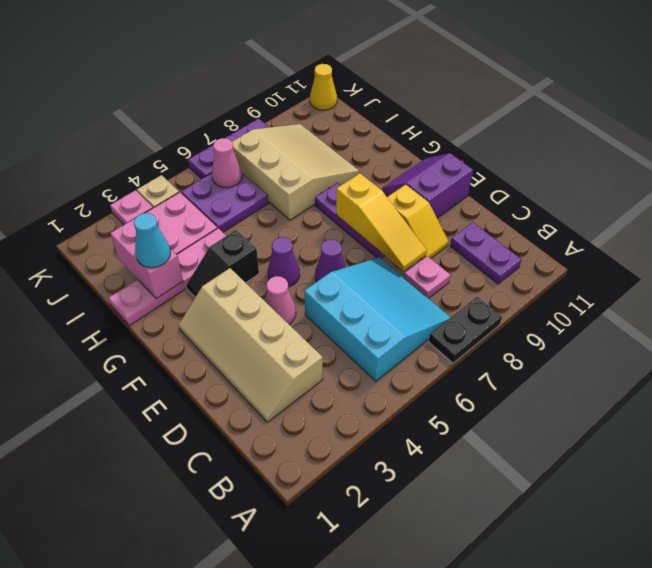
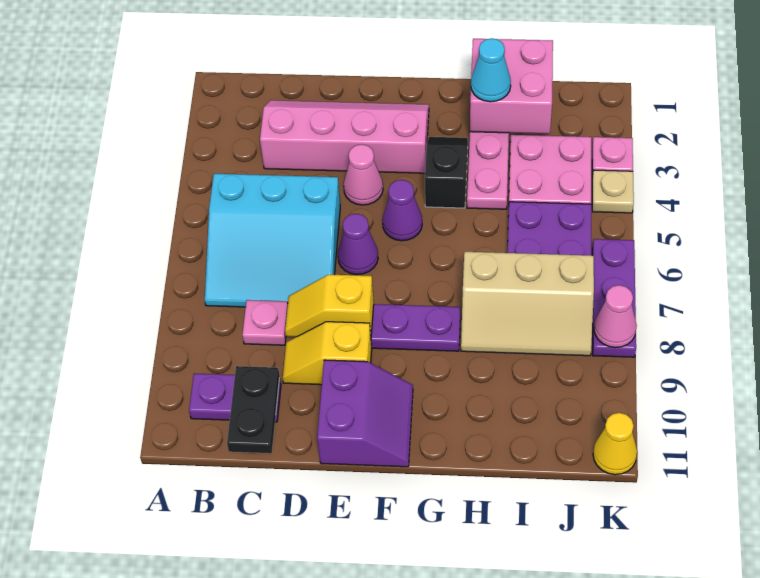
black 1x2 plate [428,297,502,363] -> black 1x2 plate moved to [227,366,280,453]
tan 2x4 slope [179,268,323,422] -> pink 2x4 slope [260,100,429,173]
yellow 1x3 slope [336,173,427,271] -> yellow 1x2 slope [285,275,374,337]
pink 1x2 brick [110,219,183,299] -> pink 2x2 brick [470,39,553,134]
tan 3x3 slope [232,124,359,220] -> tan 2x3 slope [461,252,594,356]
pink 1x1 cone [212,138,242,188] -> pink 1x1 cone moved to [594,285,637,348]

